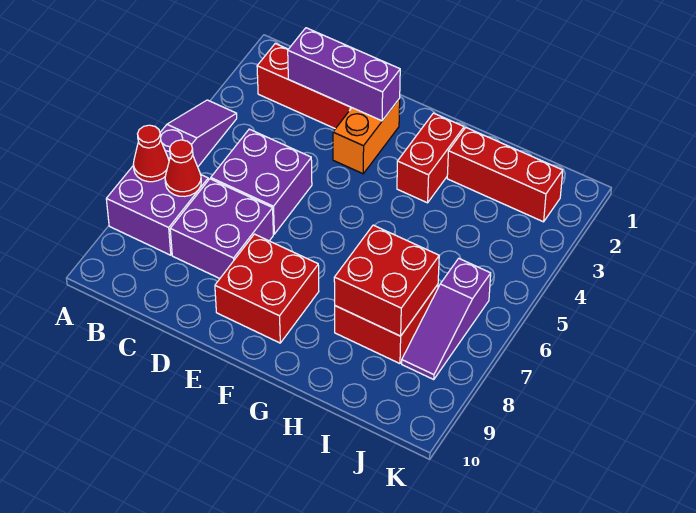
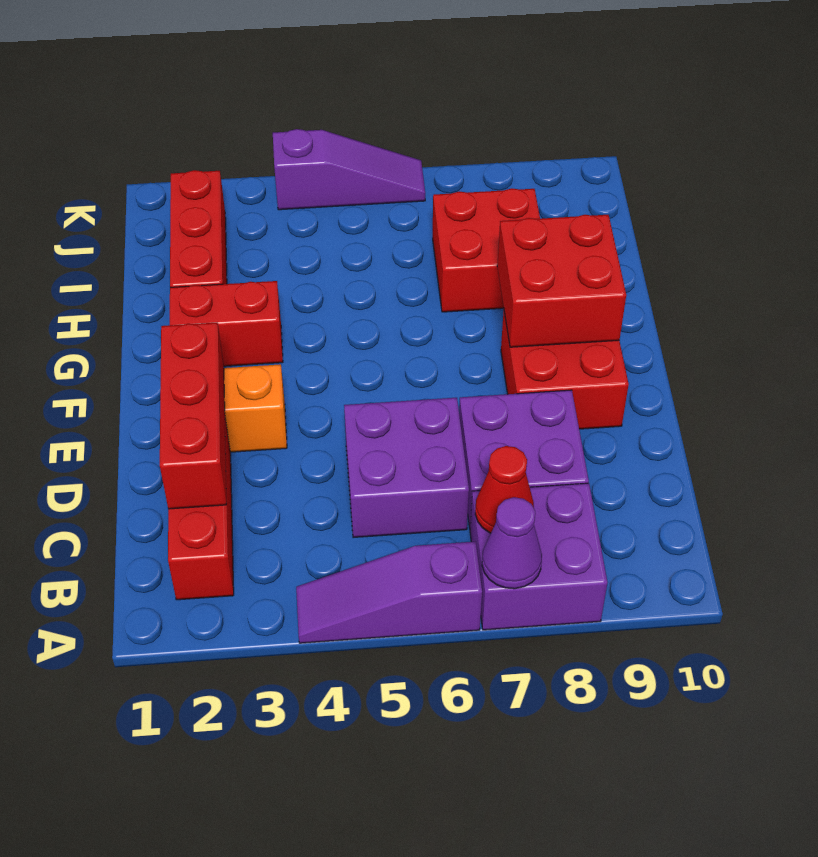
red 1x1 cone [133,125,169,182] -> purple 1x1 cone [482,497,542,589]
purple 1x3 brick [288,28,400,121] -> red 1x3 brick [160,323,226,509]
red 2x2 brick [334,225,439,336] -> red 2x2 brick moved to [497,215,626,347]
purple 1x3 slope [402,258,491,380] -> purple 1x3 slope moved to [273,129,425,210]

